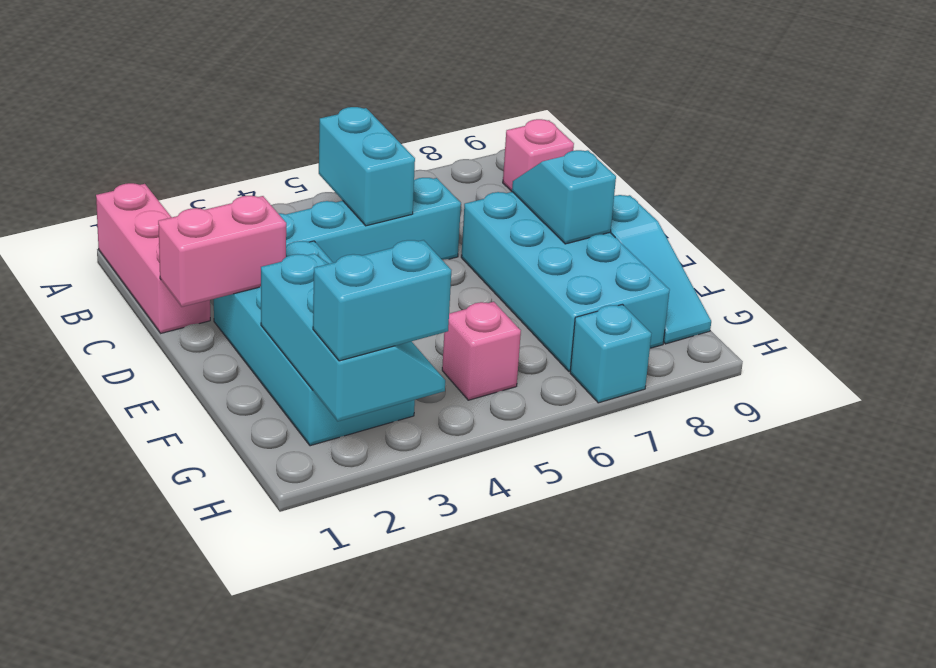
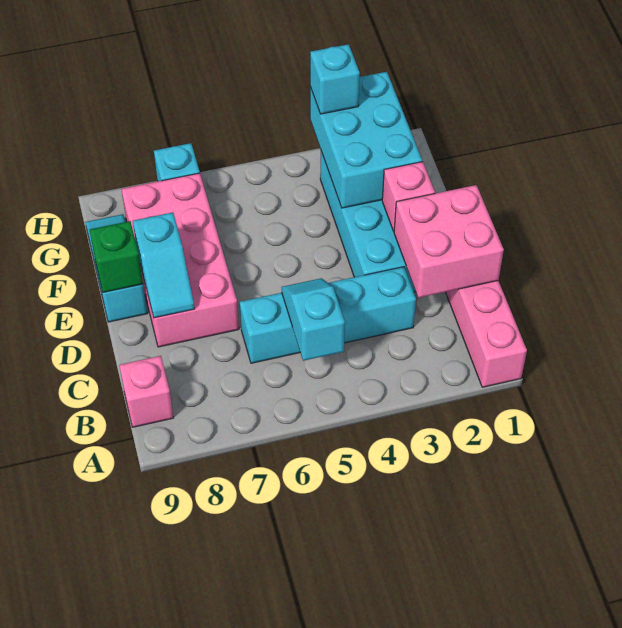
cyan 1x2 brick [319,107,415,226] -> cyan 1x2 slope [282,278,345,361]
pink 1x2 brick [158,196,286,307] -> pink 2x2 brick [394,185,504,298]
cyan 2x4 brick [461,192,670,371] -> pink 2x4 brick [121,173,239,347]
none -> green 1x1 brick [90,221,143,292]
cyan 2x3 slope [261,254,445,421] -> cyan 2x3 brick [310,72,422,208]
pink 1x1 brick [442,302,521,400] -> pink 1x1 brick moved to [382,162,435,231]
cyan 1x2 brick [313,240,451,361] -> cyan 1x1 brick [310,44,360,114]

